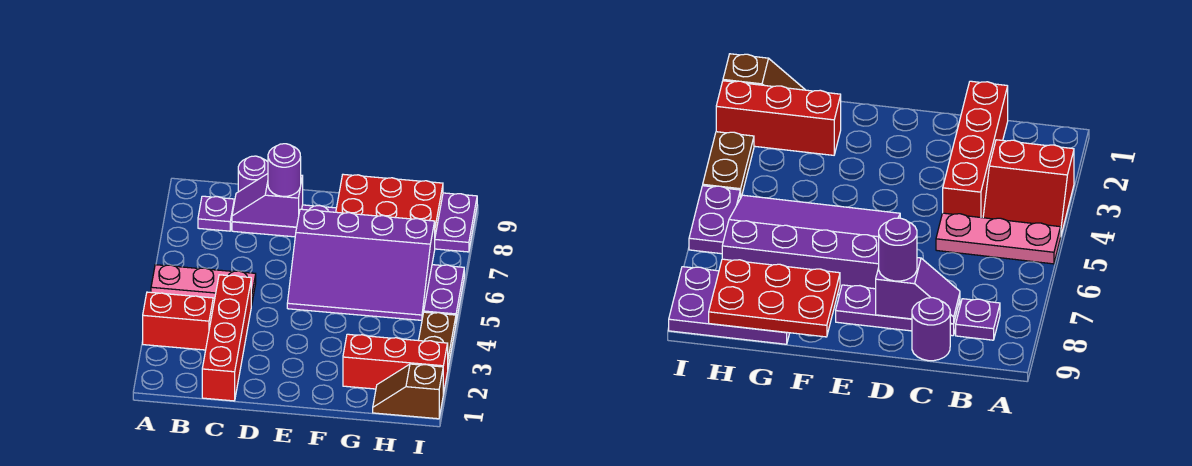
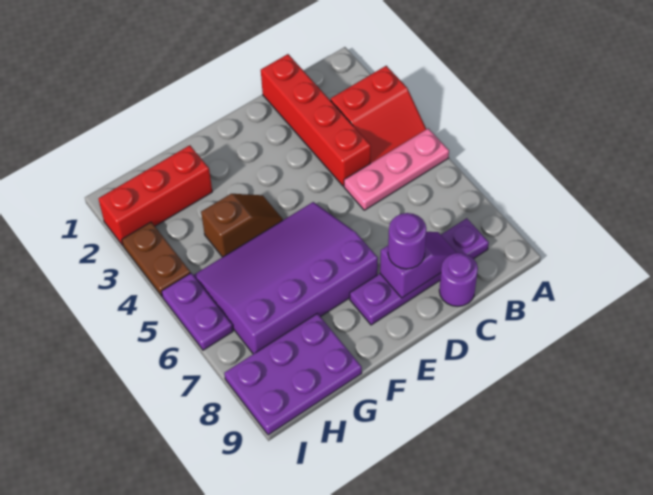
red 2x3 plate [336,174,443,235] -> none
brown 1x2 slope [373,364,443,419] -> brown 1x2 slope moved to [201,194,283,257]

